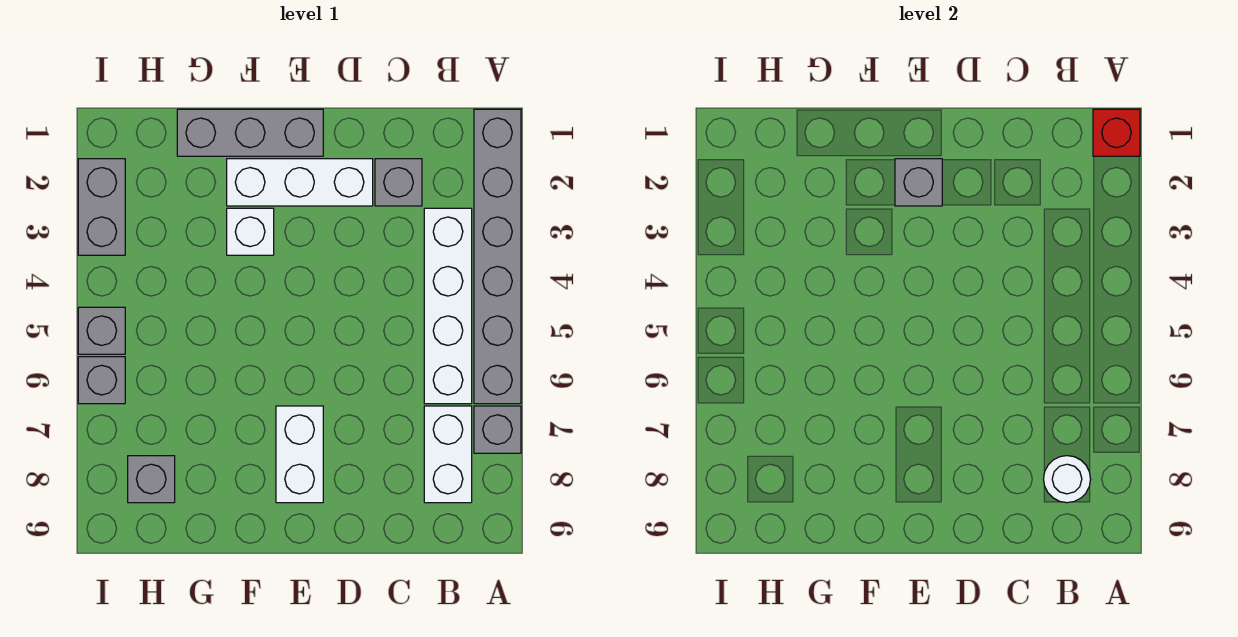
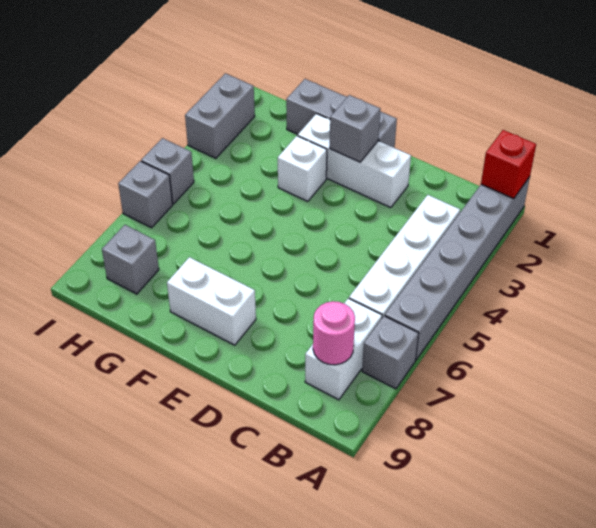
white 1x1 round brick [1044,456,1091,503] -> pink 1x1 round brick [313,301,355,365]
grey 1x1 brick [375,159,422,206] -> none
white 1x2 brick [276,406,323,503] -> white 1x2 brick turned to [167,257,256,345]

